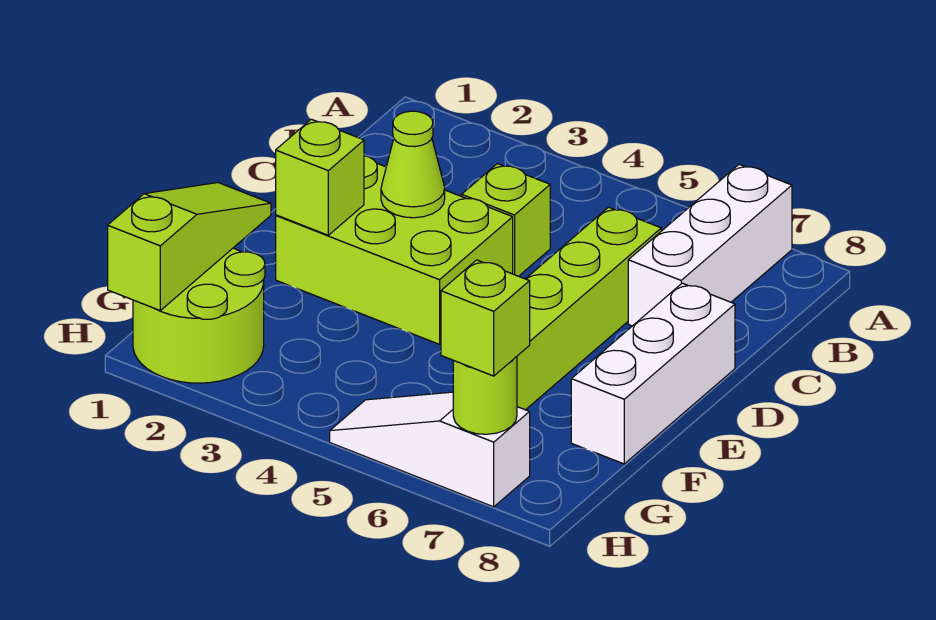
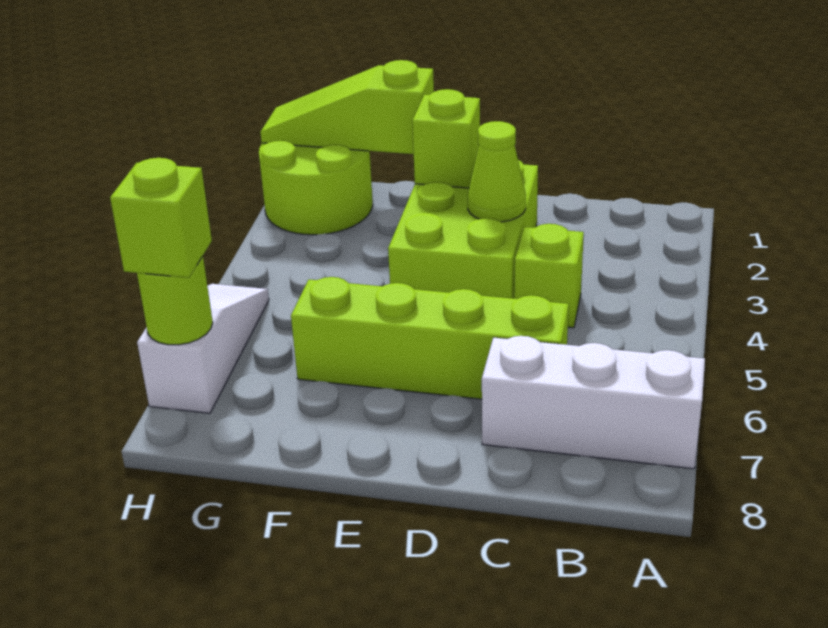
white 1x3 brick [571,283,735,464] -> none
lime 1x3 slope [108,183,271,310] -> lime 1x3 slope turned to [260,60,434,154]

